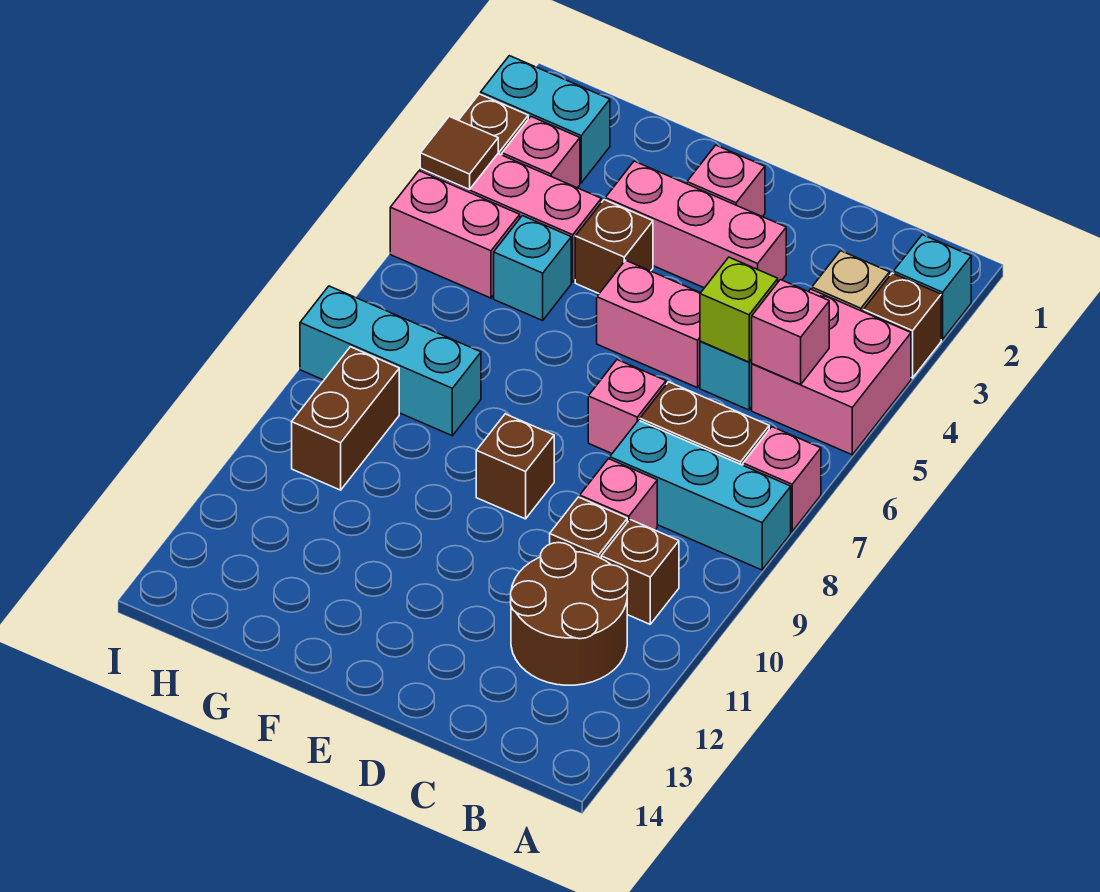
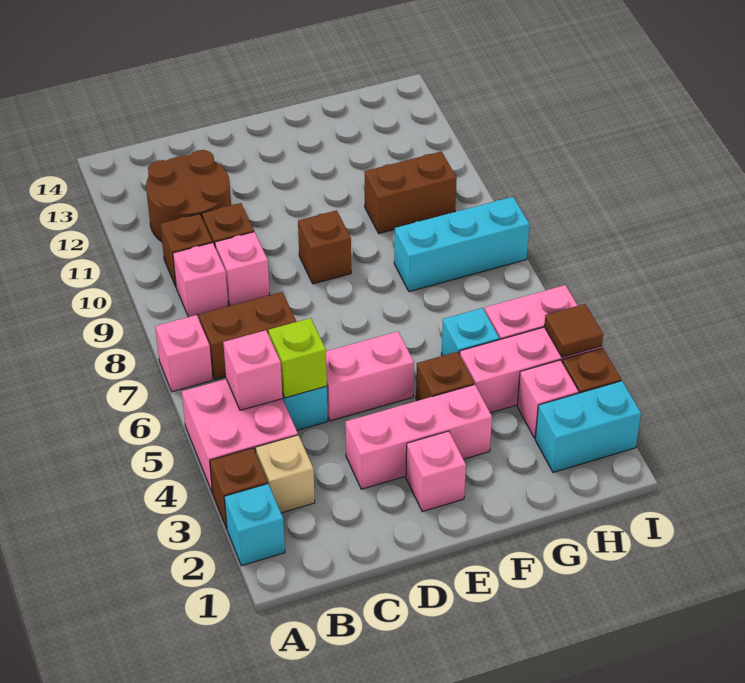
cyan 1x3 brick [610,420,791,570] -> none
pink 1x1 brick [588,360,666,453] -> pink 1x1 brick moved to [173,243,228,317]
brown 1x2 brick [292,347,399,490] -> brown 1x2 brick turned to [364,151,457,233]

